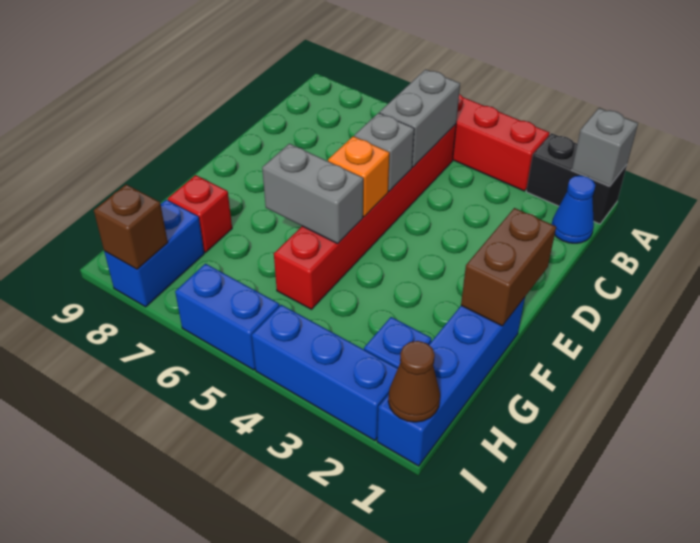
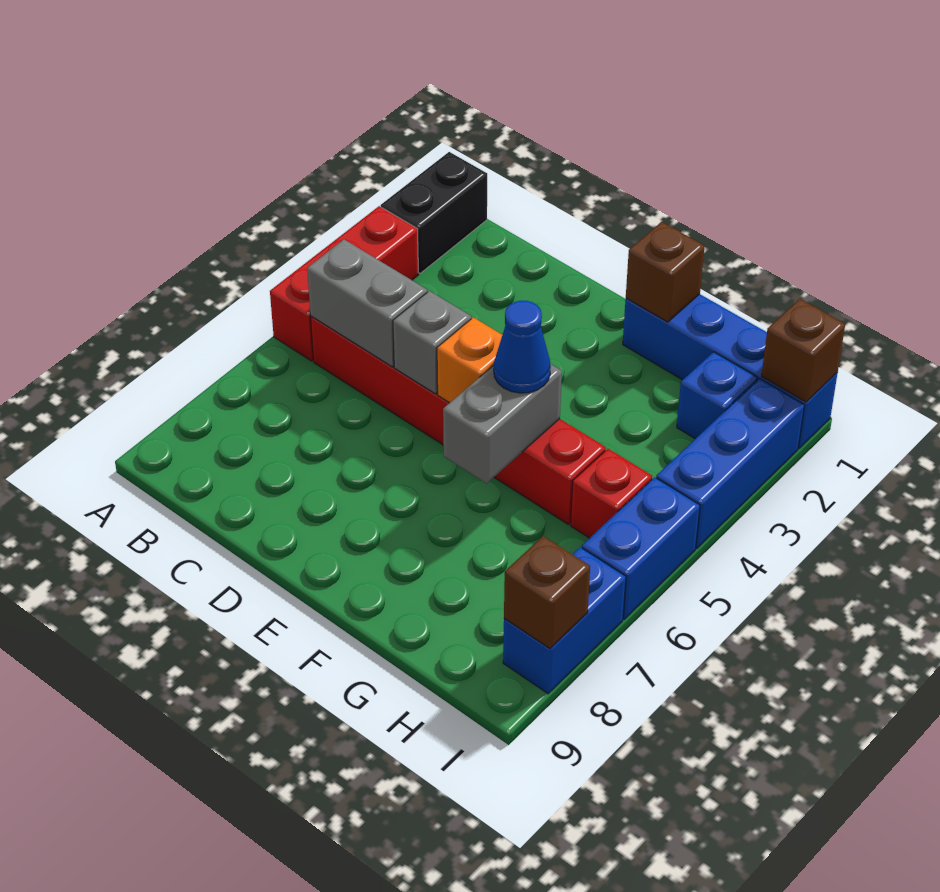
grey 1x1 brick [572,108,638,186] -> none
blue 1x1 cone [552,176,595,243] -> blue 1x1 cone moved to [494,301,551,393]
brown 1x2 brick [461,208,556,326] -> brown 1x1 brick [626,222,705,322]
red 1x1 brick [168,175,232,252] -> red 1x1 brick moved to [571,449,652,538]
blue 1x2 brick [104,200,204,307] -> blue 1x2 brick turned to [503,547,626,694]
brown 1x1 cone [388,341,440,422] -> brown 1x1 brick [761,299,845,402]

